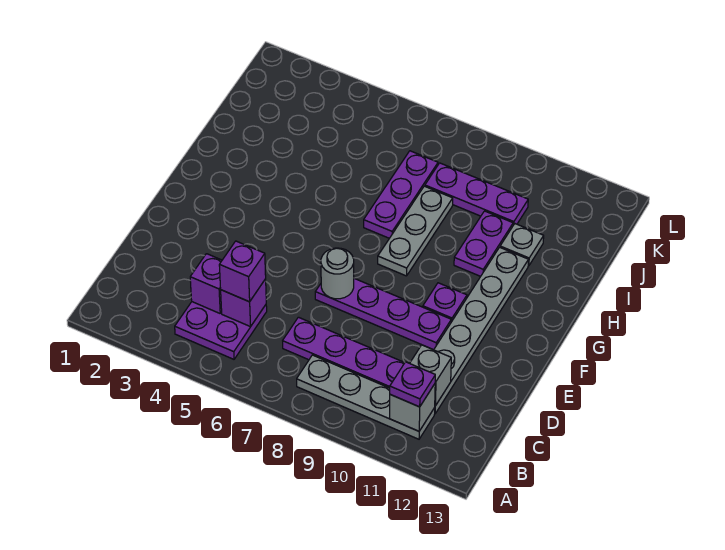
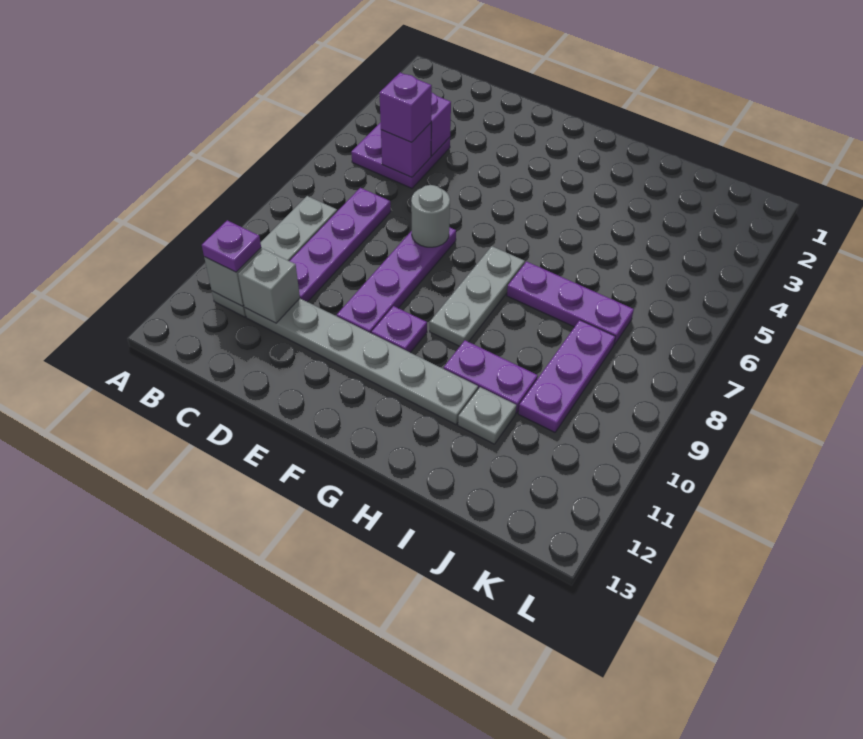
grey 1x3 plate [378,186,453,276] -> grey 1x3 plate turned to [430,246,525,346]

